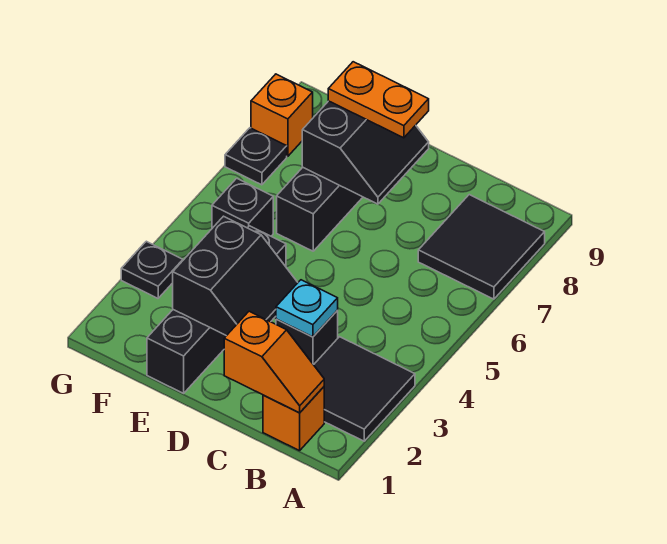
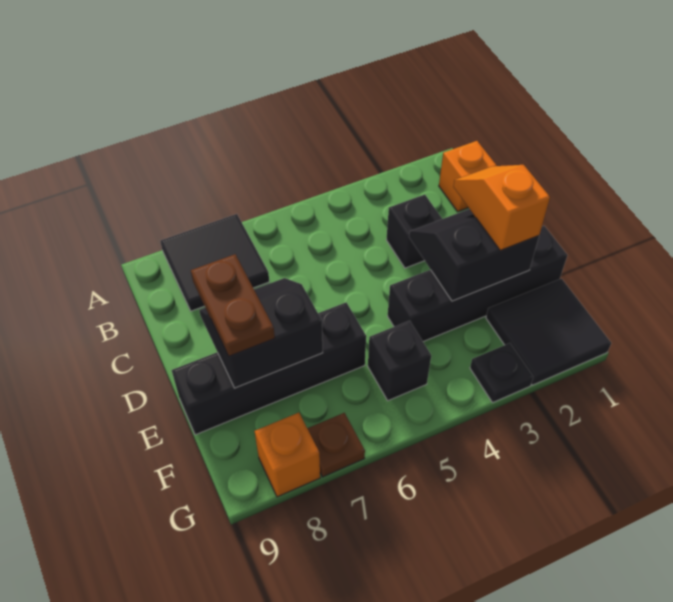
black 2x2 tile [314,337,415,441] -> black 2x2 tile moved to [486,279,611,385]
orange 1x2 slope [224,311,324,413] -> orange 1x2 slope moved to [453,165,550,250]
cyan 1x1 plate [276,280,338,337] -> none
orange 1x2 plate [328,62,429,138] -> brown 1x2 plate [191,254,275,356]
black 1x1 plate [225,128,287,185] -> brown 1x1 plate [307,413,365,477]

